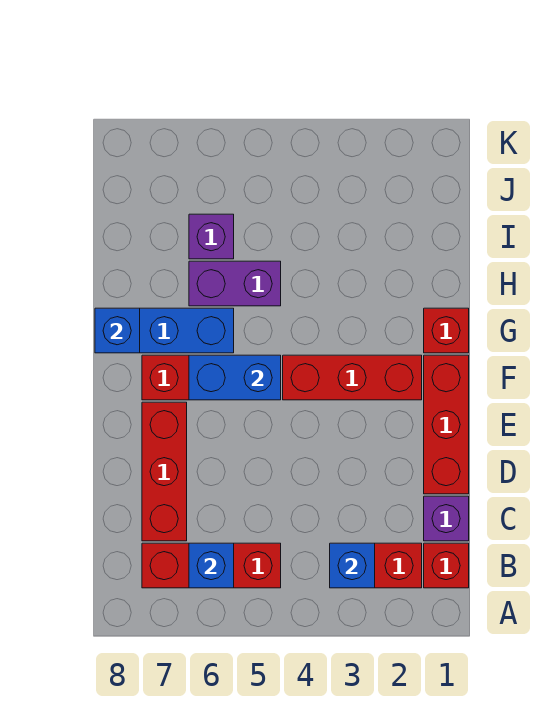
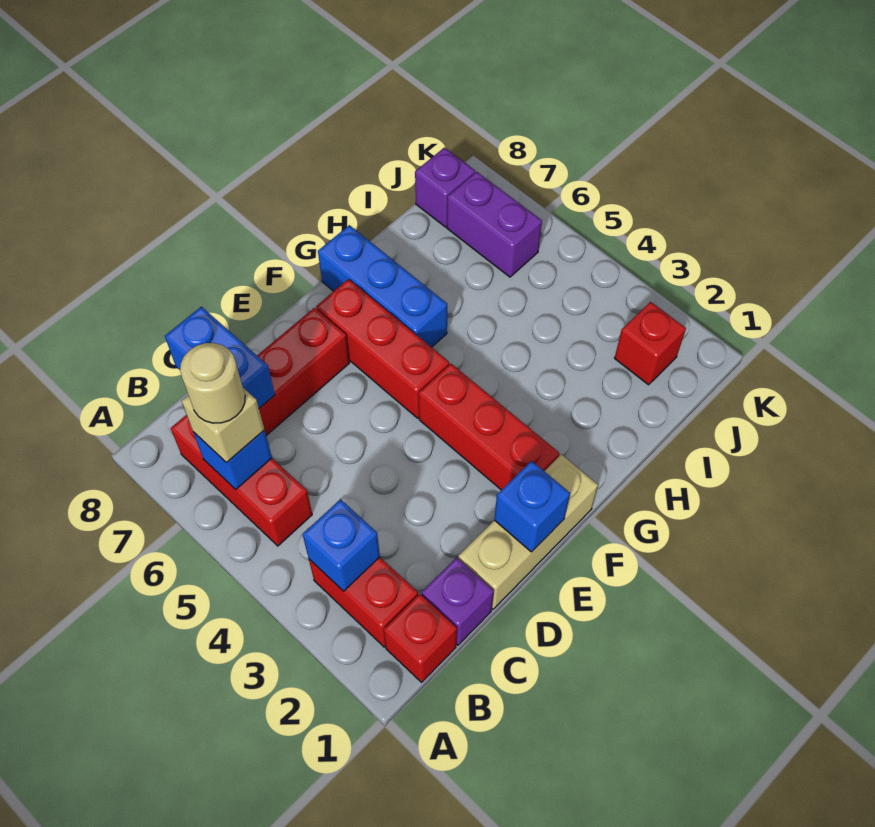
none -> tan 1x1 brick [182,388,264,463]
none -> tan 1x1 round brick [180,343,245,423]
red 1x3 brick [424,355,469,494] -> tan 1x3 brick [458,454,598,609]
blue 1x2 brick [189,355,281,400] -> blue 1x2 brick moved to [165,307,275,408]
red 1x1 brick [424,308,469,353] -> red 1x1 brick moved to [615,302,686,385]
blue 1x1 brick [95,308,140,353] -> blue 1x1 brick moved to [494,461,570,552]
purple 1x2 brick [189,261,281,306] -> purple 1x2 brick moved to [447,172,542,277]
purple 1x1 brick [189,214,234,259] -> purple 1x1 brick moved to [415,148,475,227]

